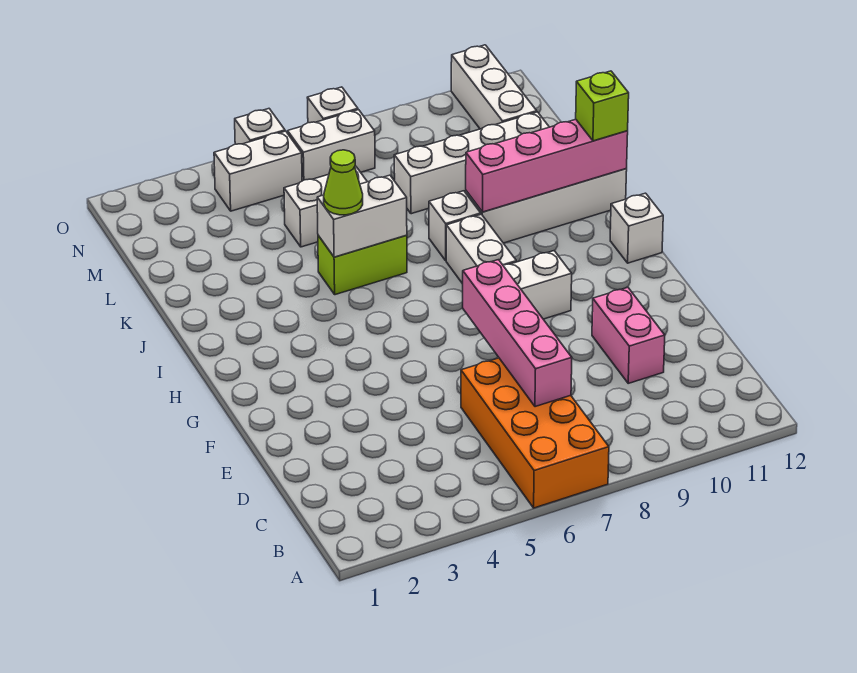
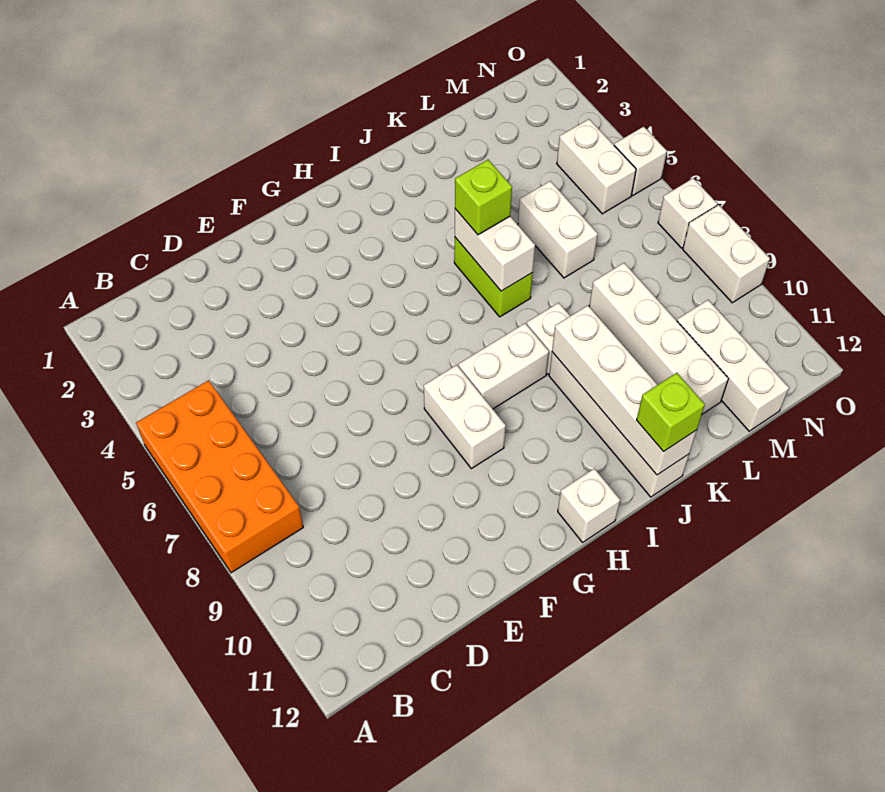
orange 2x4 brick [461,358,609,508] -> orange 2x4 brick turned to [136,380,303,573]
pink 1x4 brick [463,260,572,407] -> none
pink 1x2 brick [592,287,665,383] -> none
lime 1x1 cone [324,150,363,215] -> lime 1x1 brick [455,160,512,235]
pink 1x4 brick [466,119,628,212] -> white 1x4 brick [552,306,697,475]
white 1x3 brick [451,45,537,129] -> white 1x3 brick turned to [677,300,789,431]
white 1x2 brick [288,110,375,181] -> white 1x2 brick moved to [683,205,770,303]

